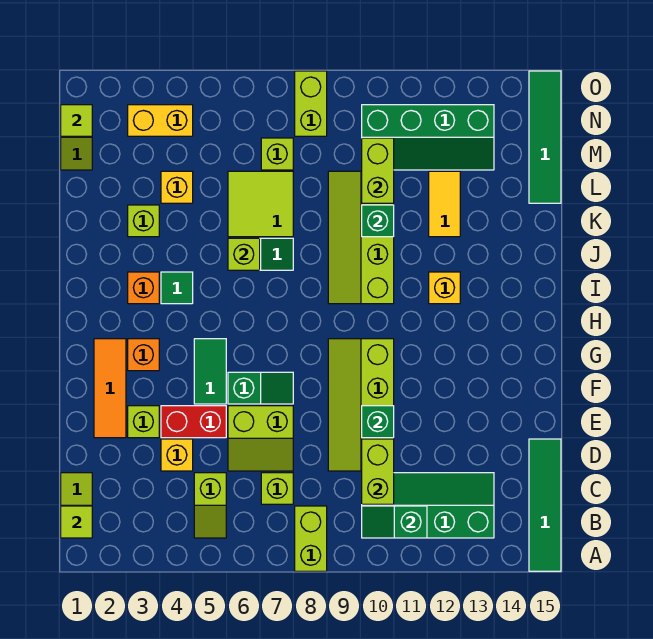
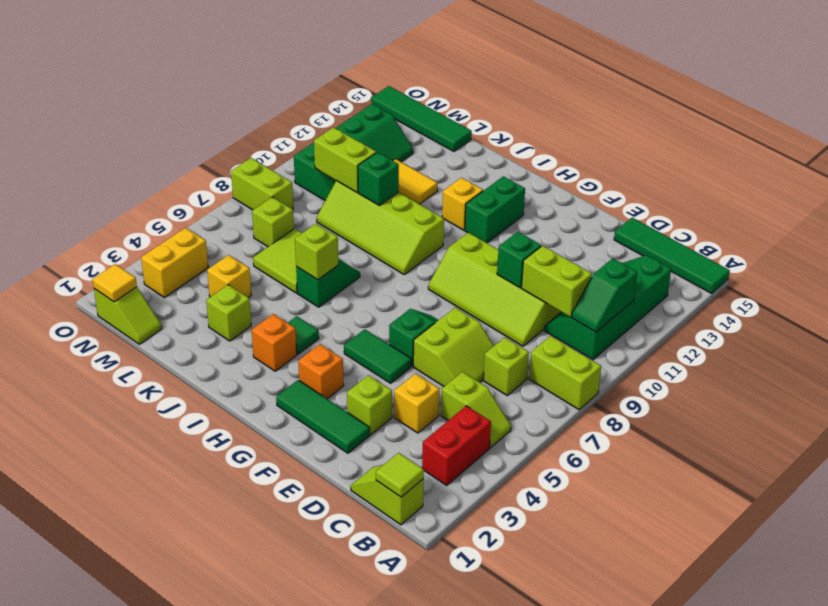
orange 1x3 tile [94,339,126,438] -> green 1x3 tile [276,380,370,453]
red 1x2 brick [161,406,226,438] -> red 1x2 brick moved to [422,406,491,485]
none -> green 1x2 brick [465,176,525,243]
lime 1x1 tile [61,105,92,136] -> yellow 1x1 tile [93,264,137,302]

